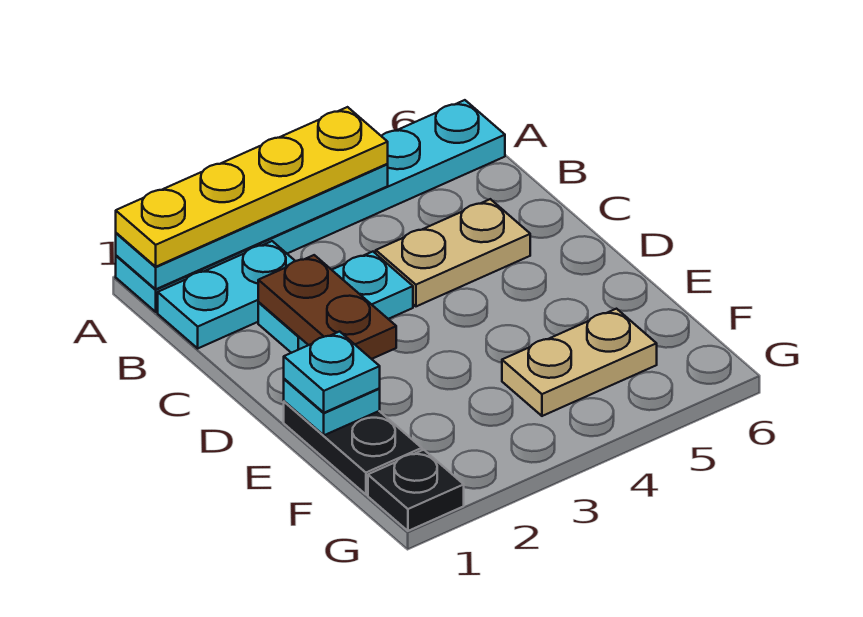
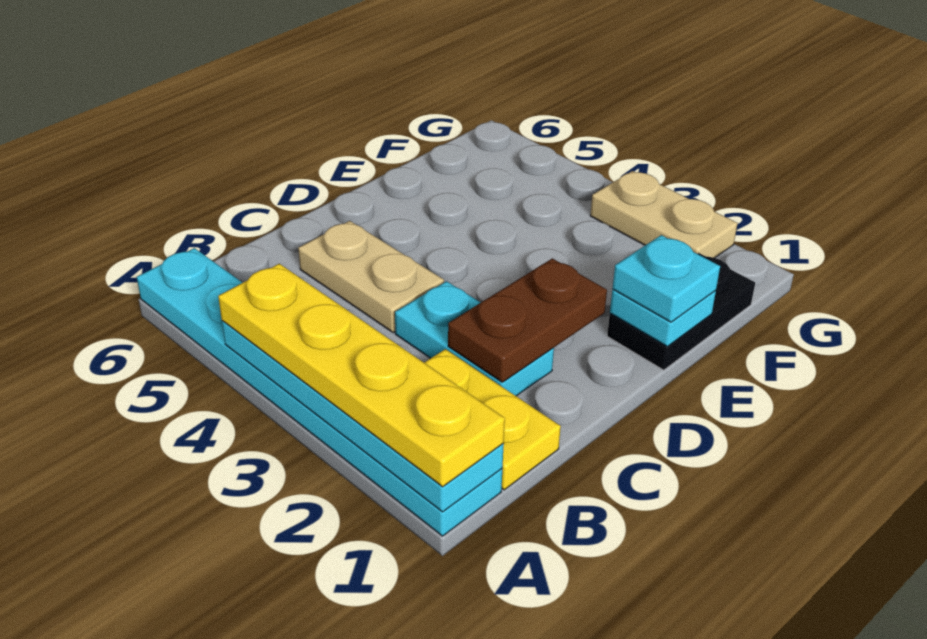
cyan 1x2 plate [158,241,295,348] -> yellow 1x2 plate [424,349,561,490]
tan 1x2 plate [502,309,657,416] -> tan 1x2 plate moved to [590,171,738,258]
black 1x1 plate [368,450,464,531] -> none

